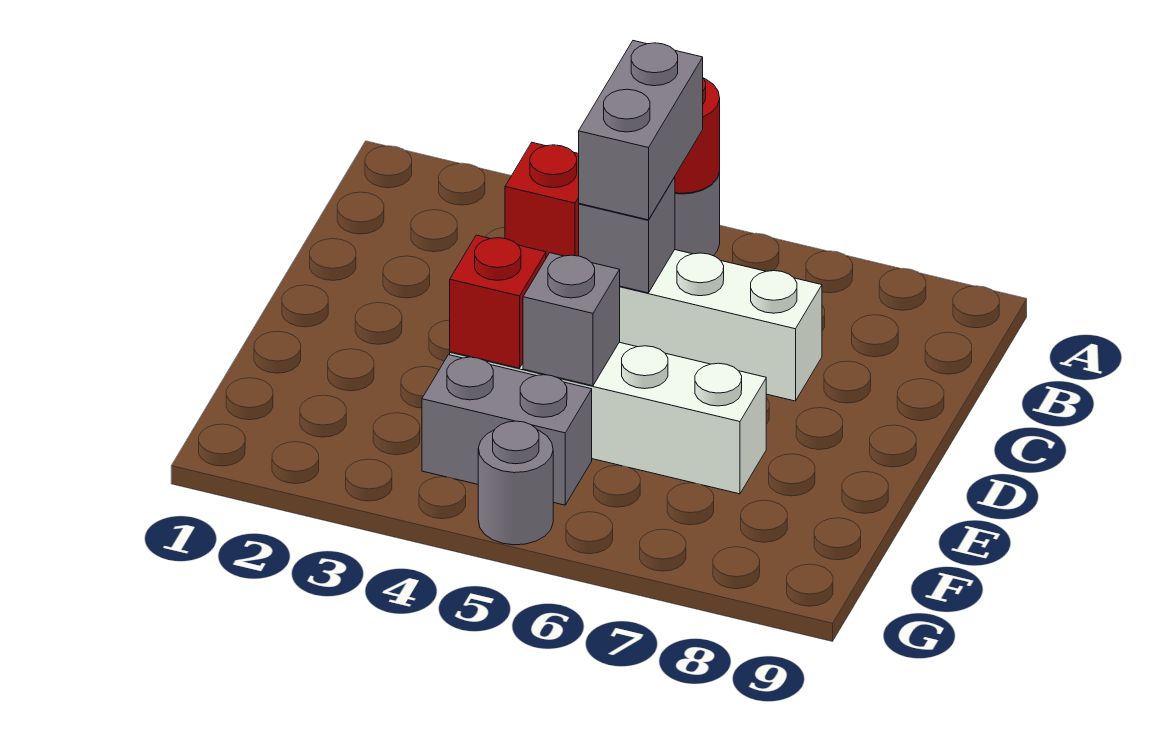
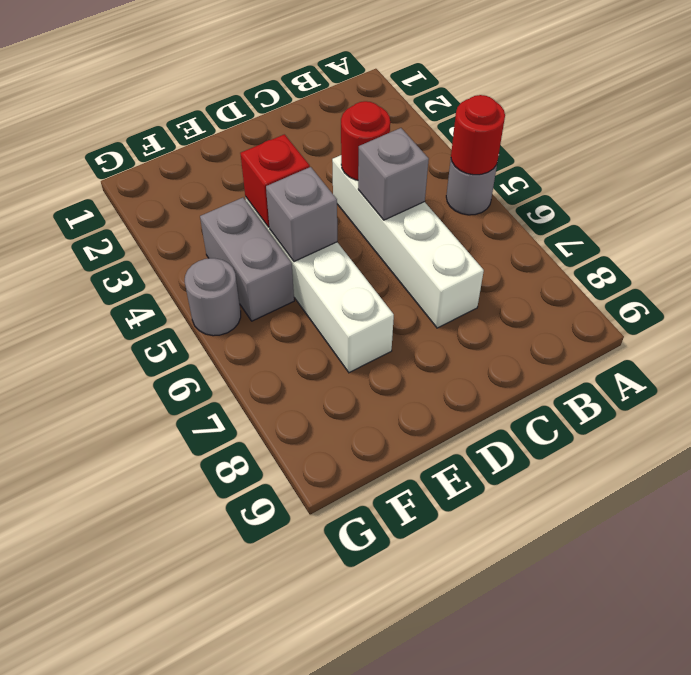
grey 1x2 brick [579,41,703,220] -> none
red 1x1 brick [505,143,579,258] -> red 1x1 round brick [341,101,390,180]

